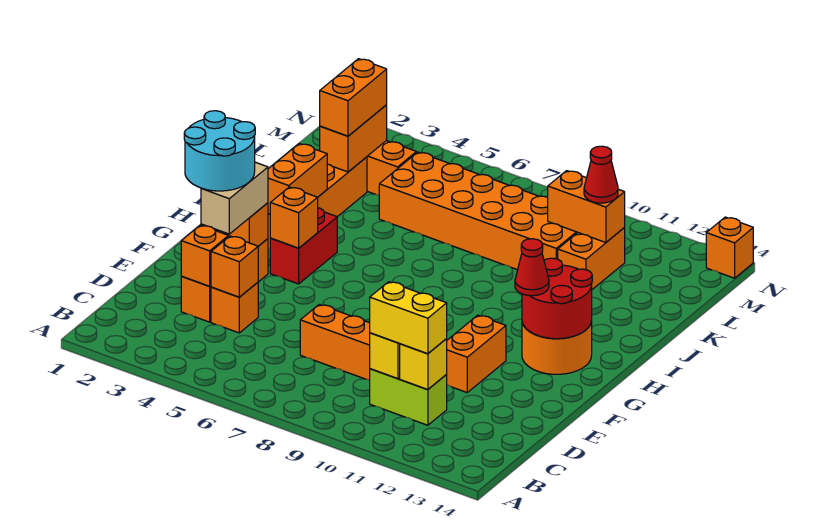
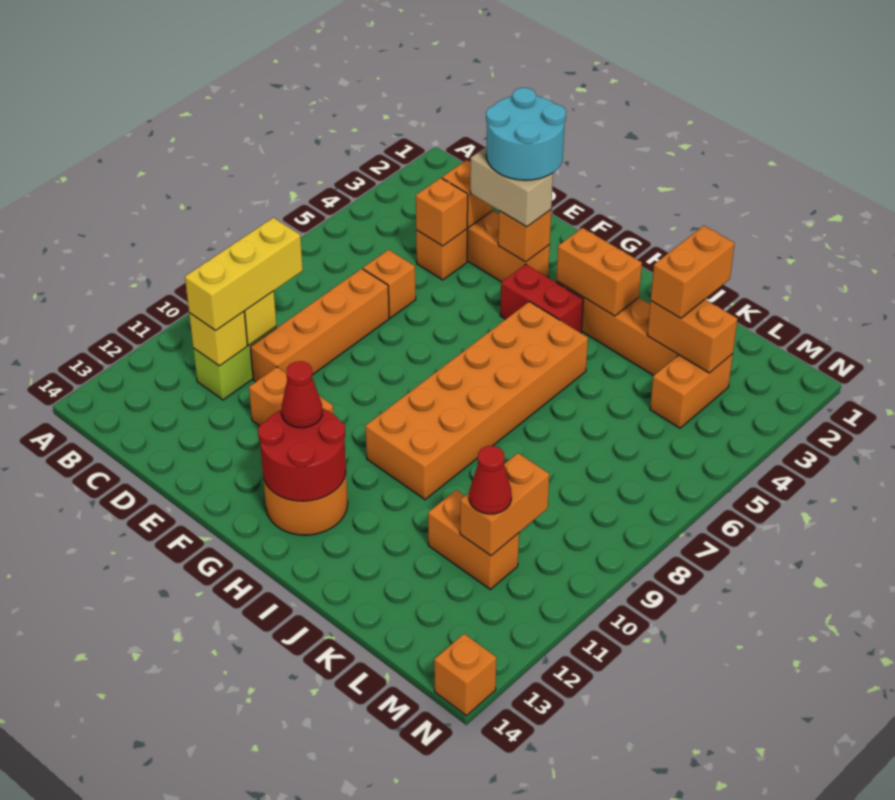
yellow 1x2 brick [370,282,447,354] -> yellow 1x3 brick [185,218,303,331]
orange 1x1 brick [270,187,318,248] -> orange 1x1 brick moved to [363,250,416,318]
orange 1x2 brick [320,59,387,136] -> orange 1x2 brick turned to [651,226,735,318]
orange 2x6 brick [379,152,578,270] -> orange 2x6 brick moved to [365,302,588,500]

